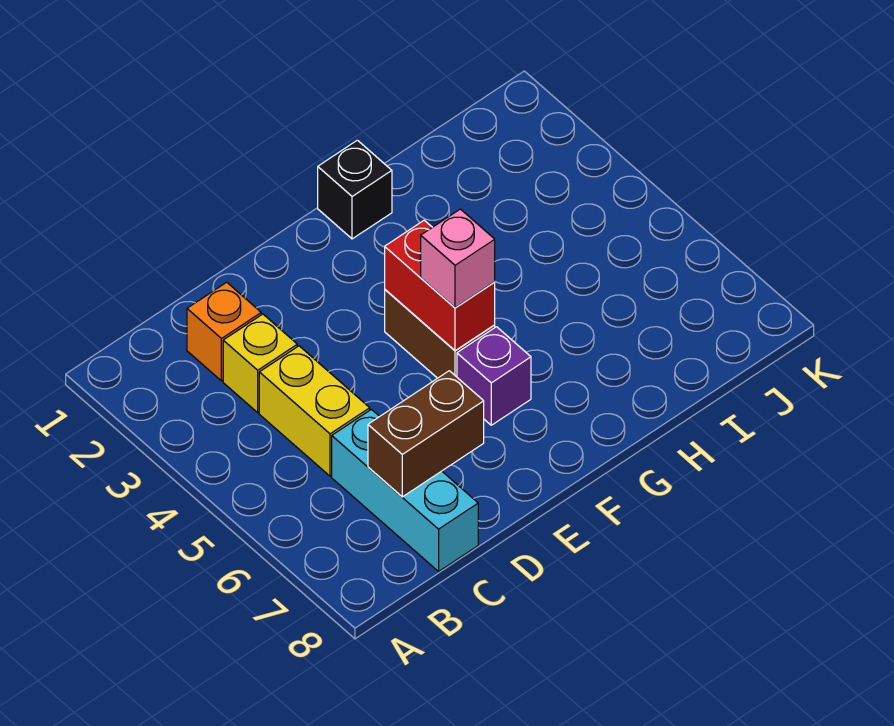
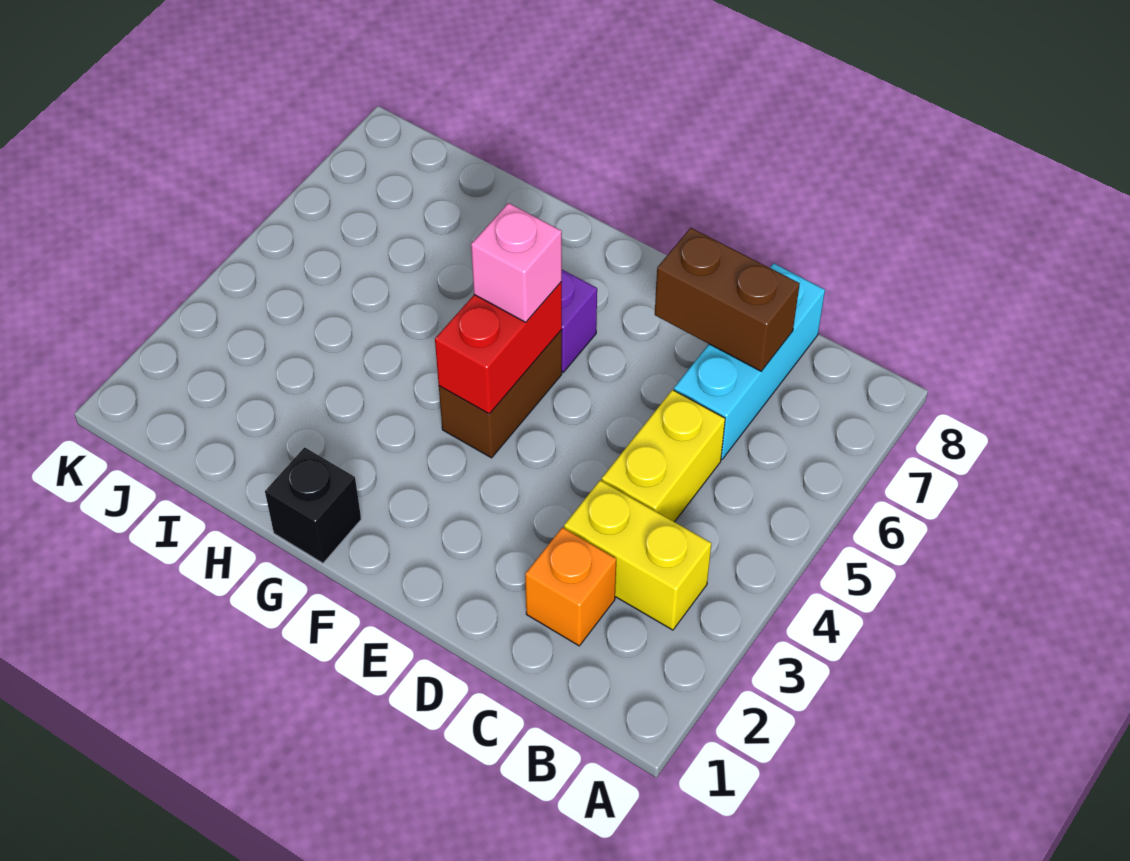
yellow 1x1 brick [223,314,297,412] -> yellow 1x2 brick [564,480,711,630]

